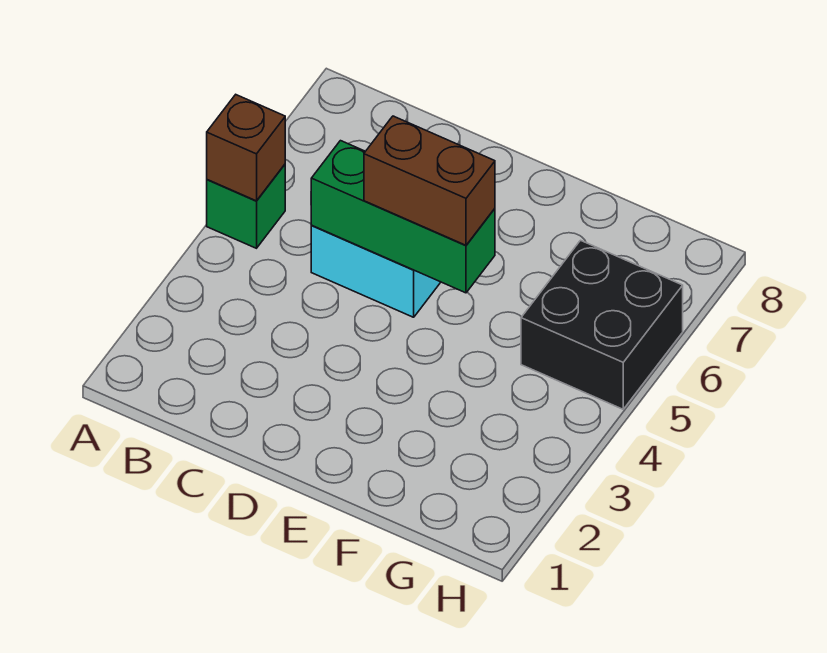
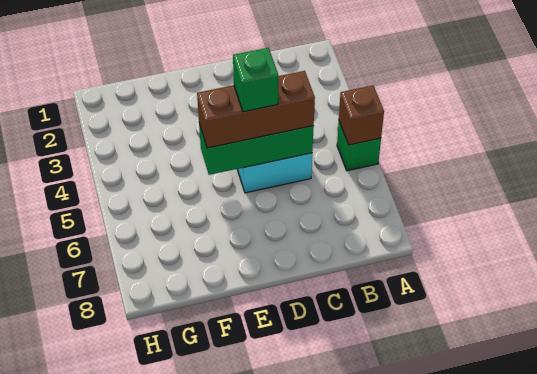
brown 1x2 brick [364,116,495,245] -> brown 1x3 brick [197,71,315,148]
none -> green 1x1 brick [233,48,278,112]
black 2x2 brick [521,240,683,409] -> none

